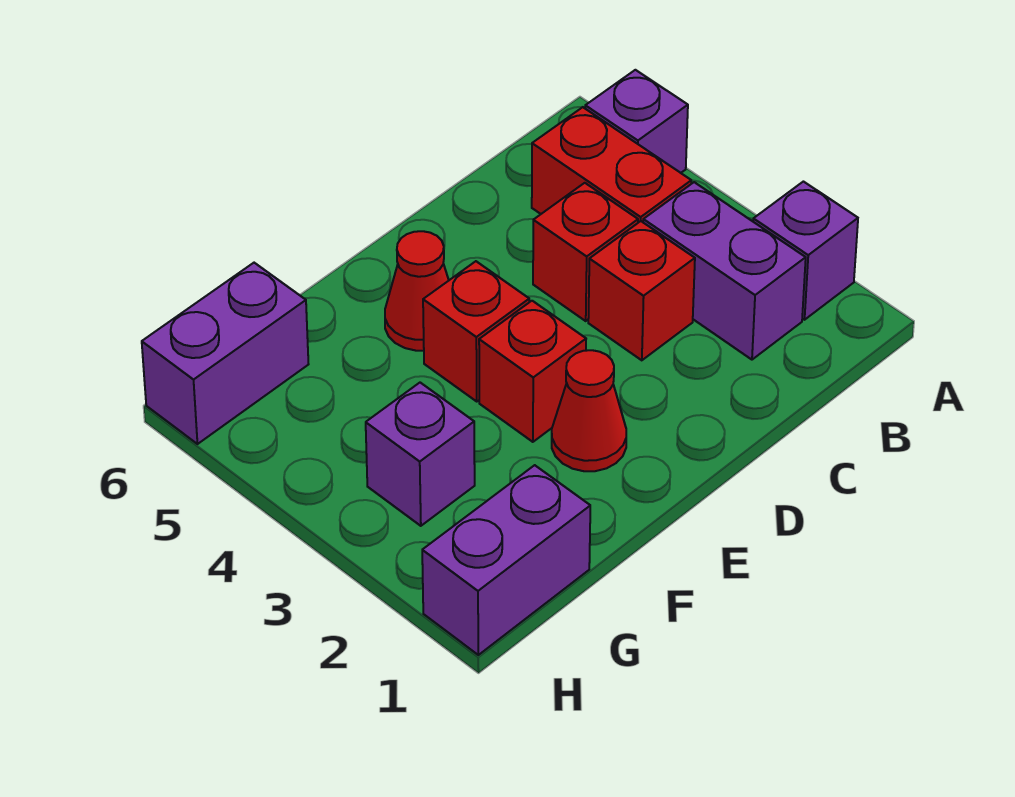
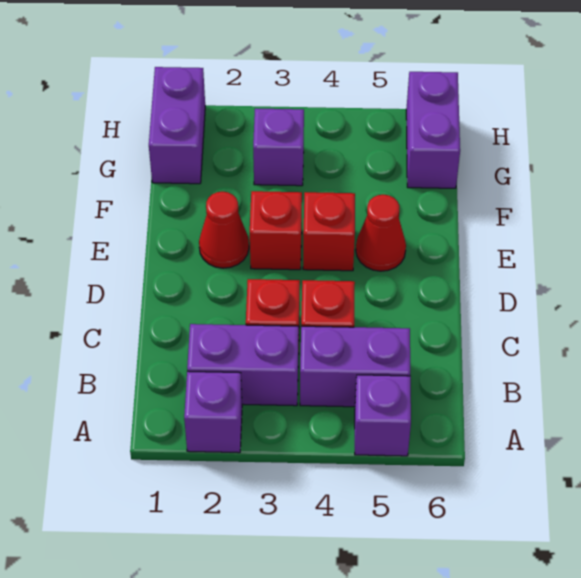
red 1x2 brick [532,107,691,223] -> purple 1x2 brick [300,326,410,407]

